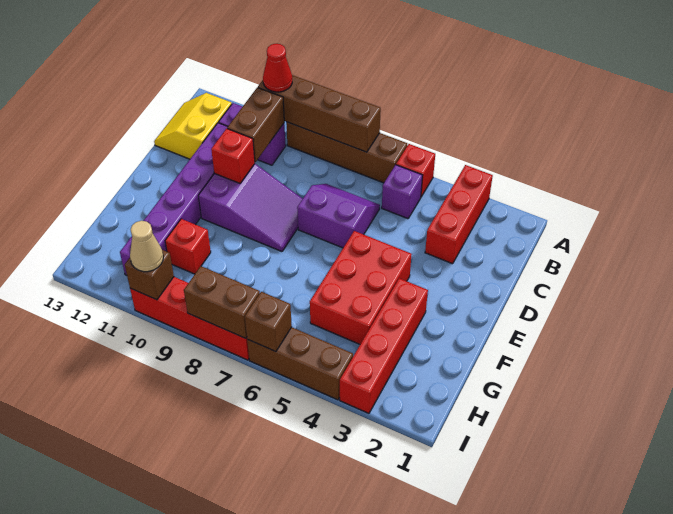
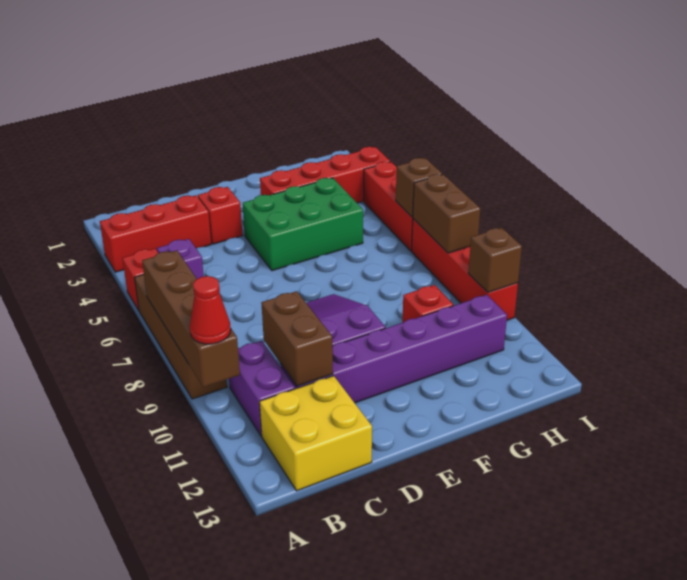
brown 1x2 brick [227,87,284,162] -> brown 1x2 brick turned to [261,291,333,386]
yellow 2x2 slope [154,93,232,159] -> yellow 2x2 brick [260,376,372,491]
purple 2x2 slope [297,184,380,248] -> none
red 1x1 brick [211,129,255,183] -> red 1x1 brick moved to [198,187,243,244]
red 2x3 brick [310,231,412,344] -> green 2x3 brick [243,178,363,271]
brown 1x3 brick [247,327,353,400] -> red 1x3 brick [363,162,413,251]
tan 1x1 cone [130,221,163,272] -> none

